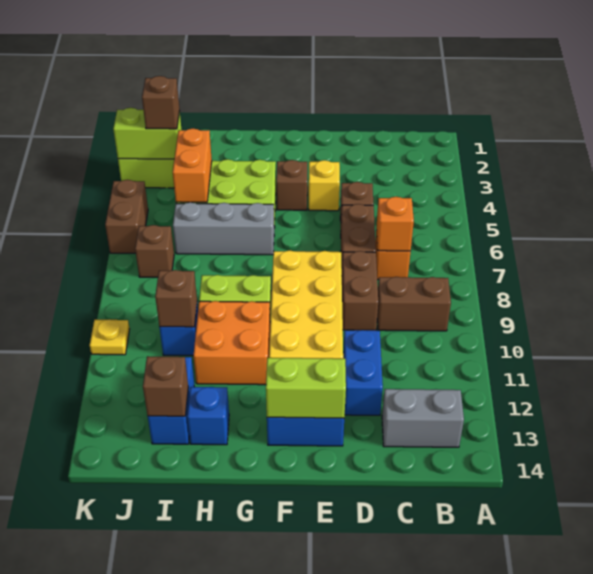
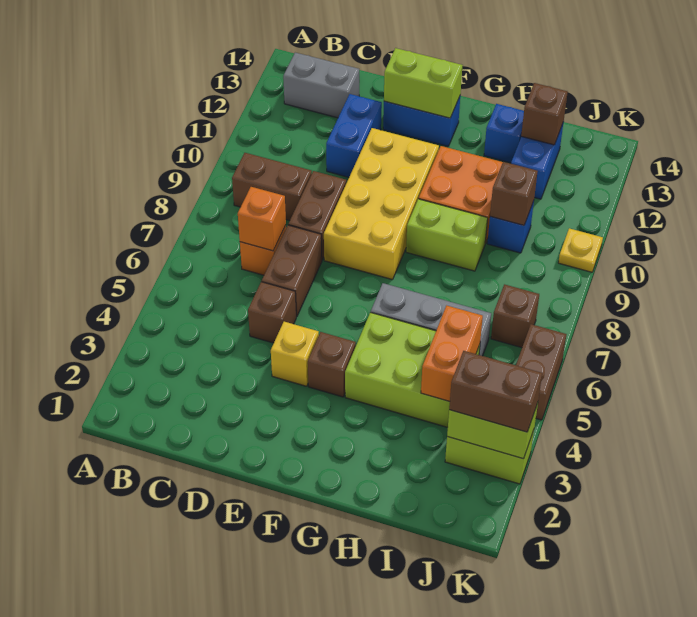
brown 1x1 brick [142,76,180,129] -> brown 1x2 brick [449,351,542,432]

